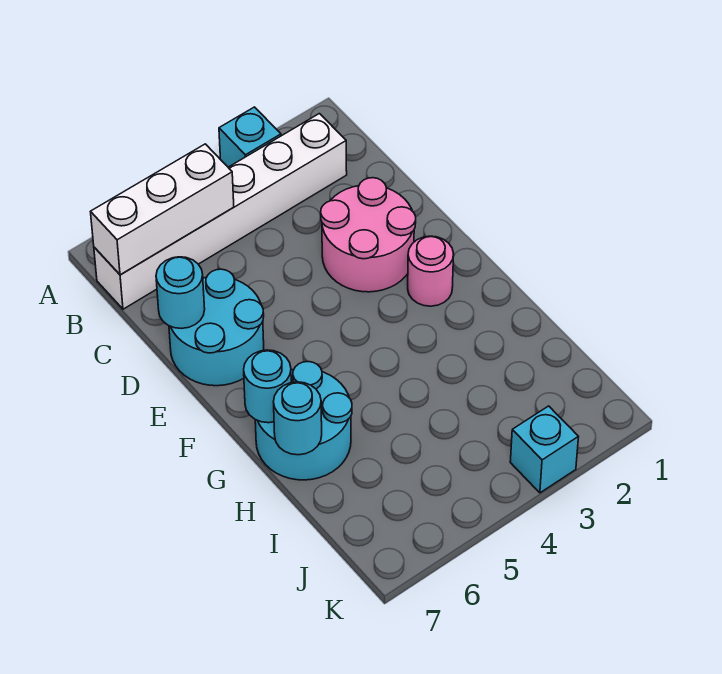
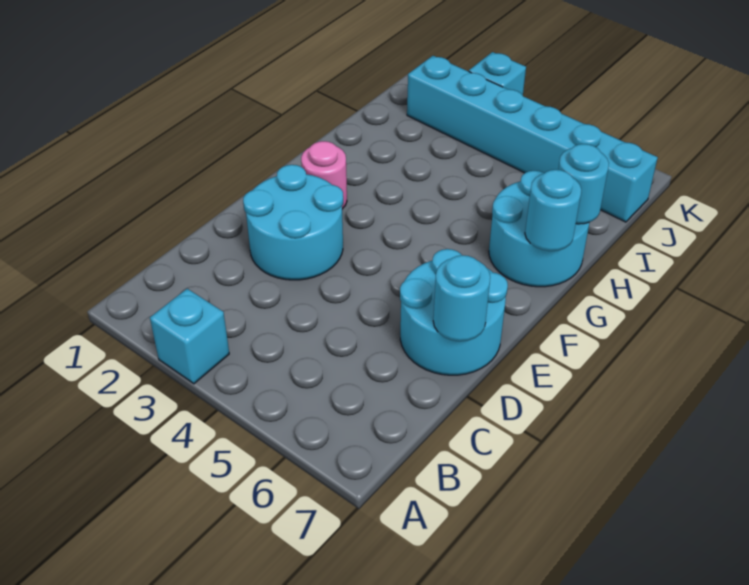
white 1x6 brick [94,114,347,309] -> none
white 1x3 brick [91,144,234,275] -> none
pink 2x2 round brick [321,178,416,292] -> cyan 2x2 round brick [243,165,343,280]
none -> cyan 1x6 brick [407,56,658,222]

